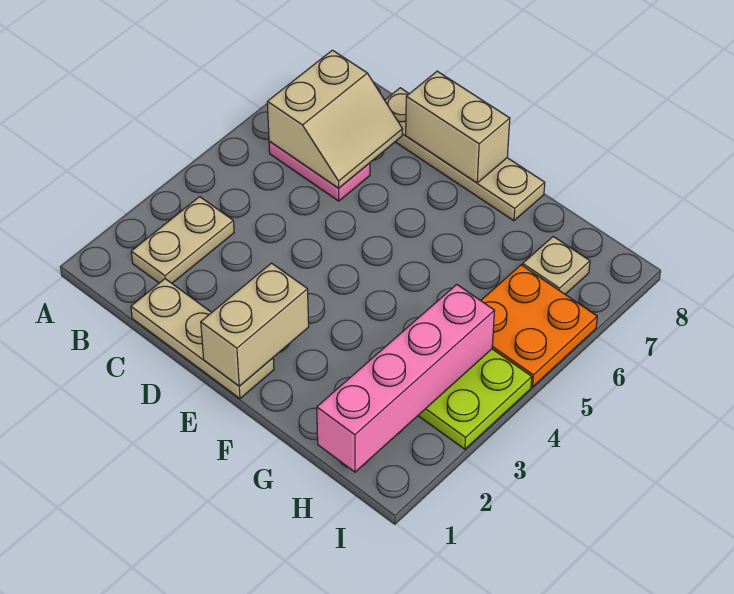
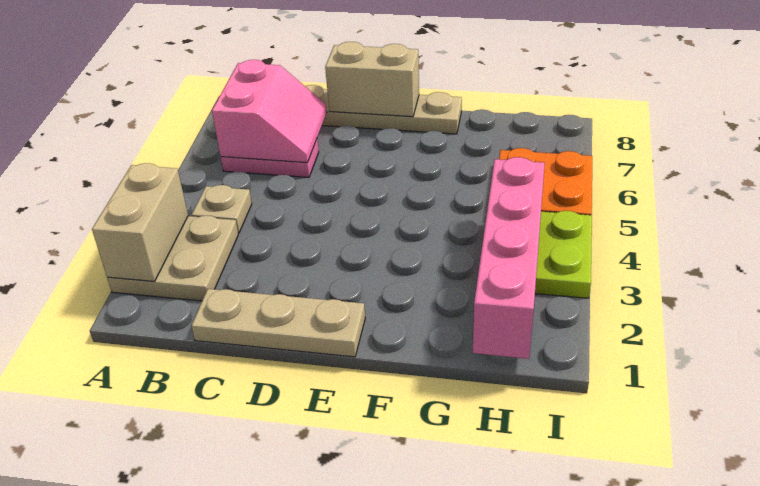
tan 1x2 plate [131,197,234,283] -> tan 2x2 plate [107,215,238,301]
tan 2x2 slope [267,50,403,188] -> pink 2x2 slope [212,60,327,163]
tan 1x2 brick [201,263,309,386] -> tan 1x2 brick moved to [92,163,188,281]
tan 1x1 plate [522,237,590,294] -> tan 1x1 plate moved to [191,185,252,233]

